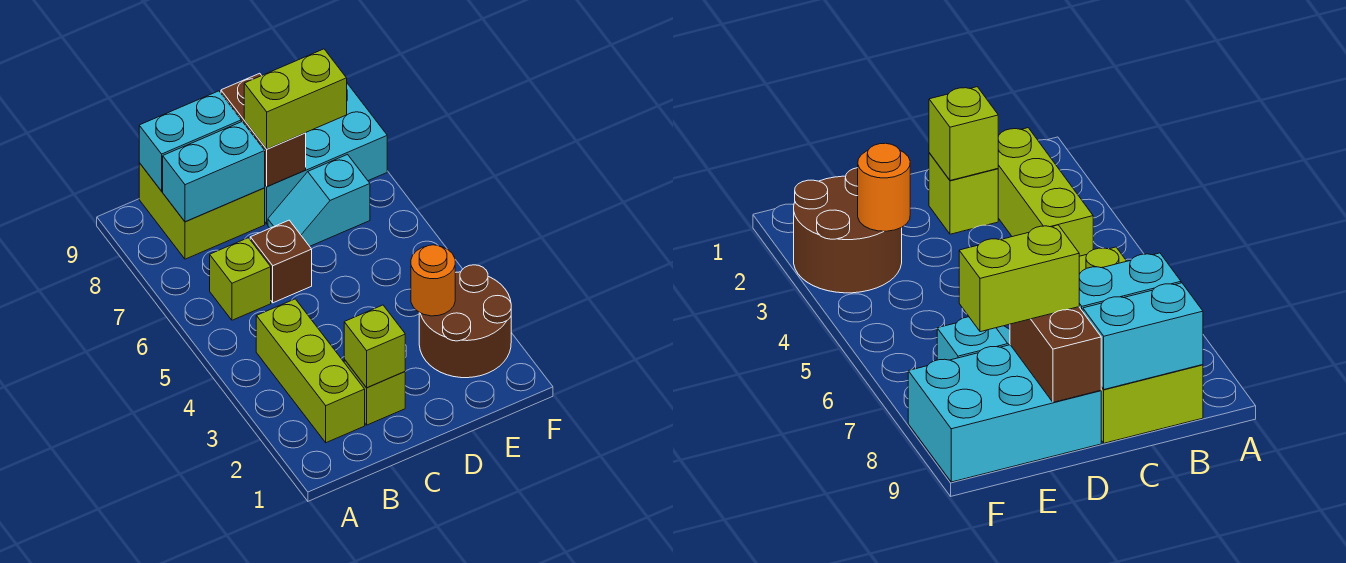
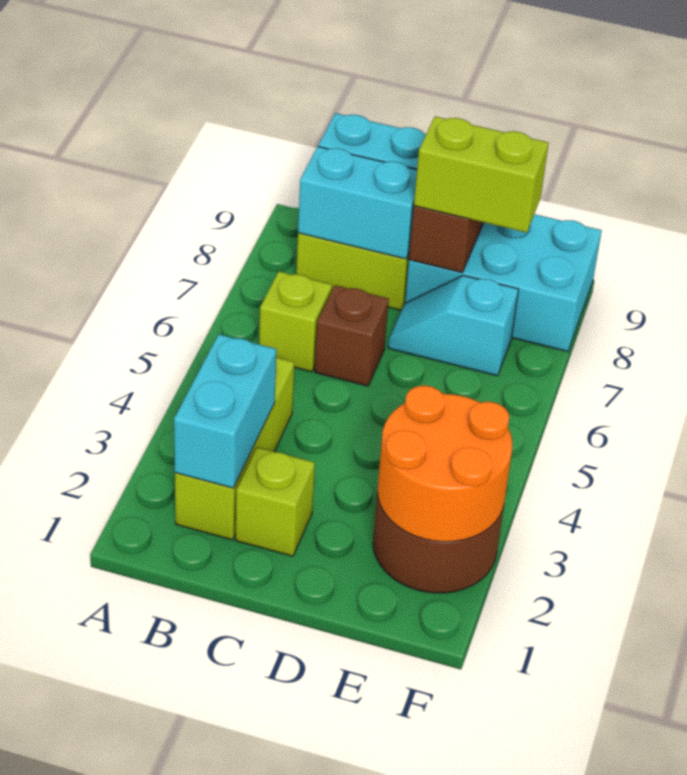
none -> cyan 1x2 brick [174,334,276,488]
lime 1x1 brick [344,305,405,388] -> none
orange 1x1 round brick [411,245,455,316] -> orange 2x2 round brick [377,386,512,542]

